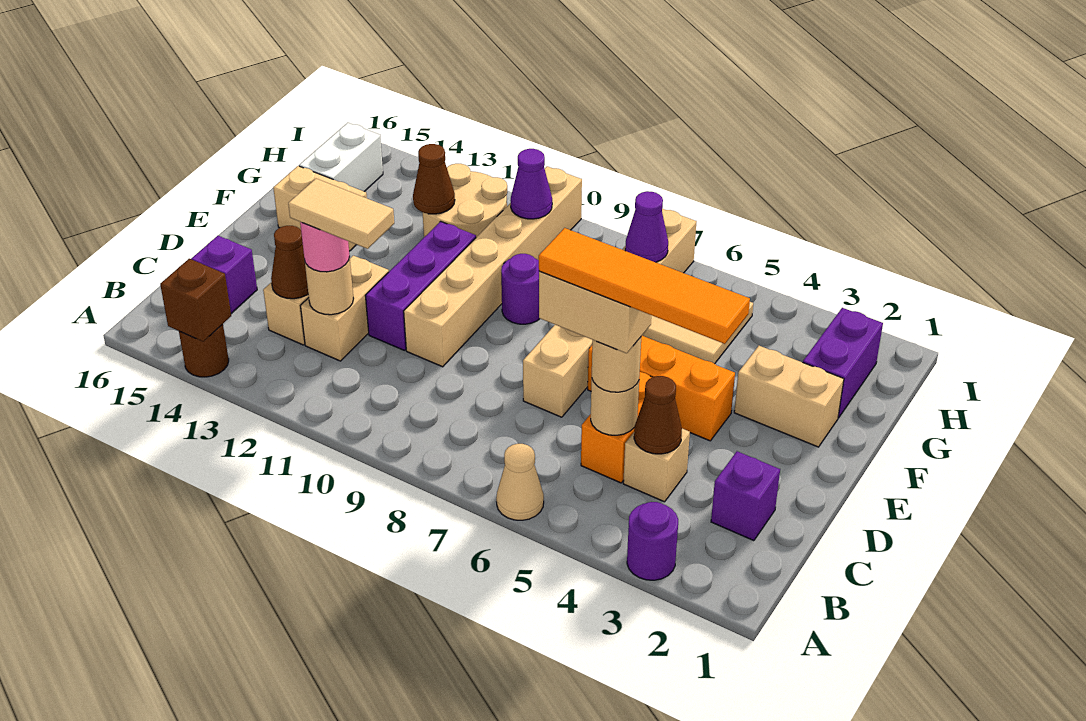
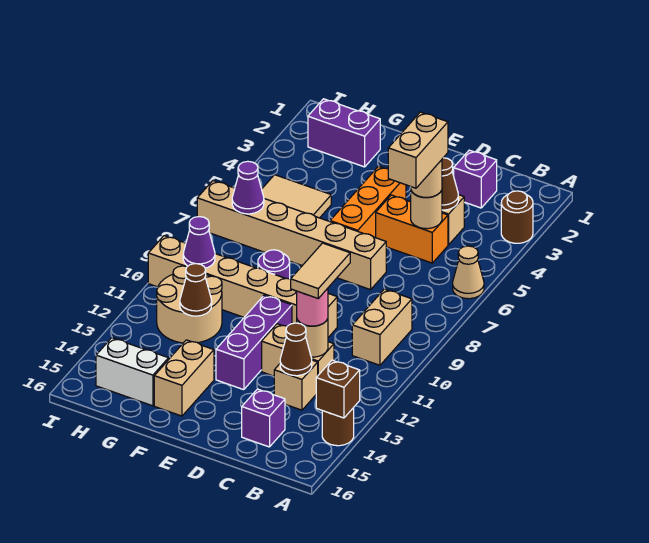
purple 1x1 round brick [627,502,678,580] -> brown 1x1 round brick [501,191,533,243]
orange 1x4 tile [539,228,750,344] -> none
purple 1x3 brick [365,221,476,350] -> purple 1x3 brick turned to [216,295,292,390]
tan 1x2 brick [734,346,844,447] -> tan 1x2 brick moved to [352,289,412,365]

